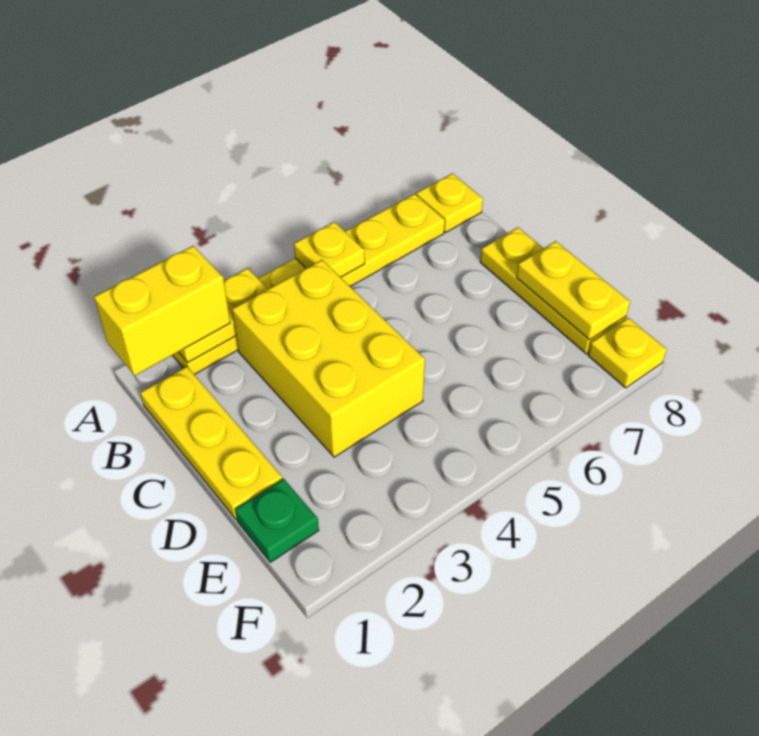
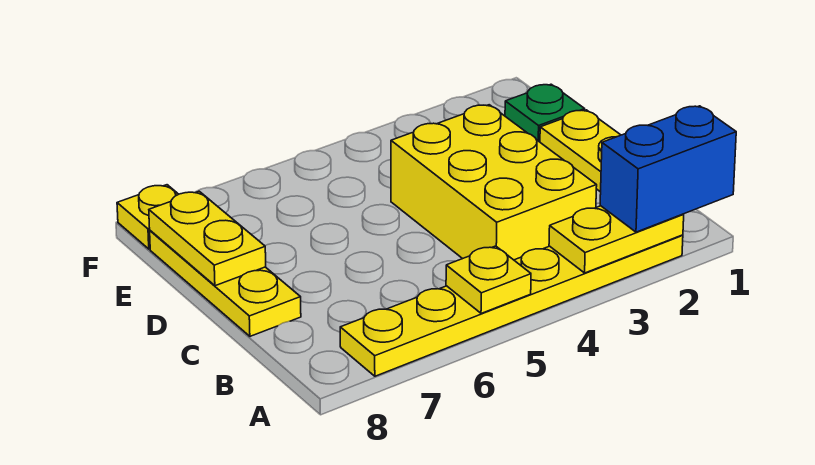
yellow 1x2 brick [94,246,230,375] -> blue 1x2 brick [600,106,736,232]
yellow 1x1 plate [416,173,483,232] -> none

